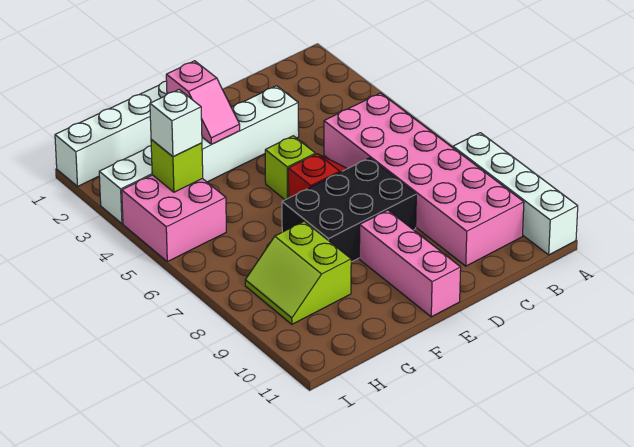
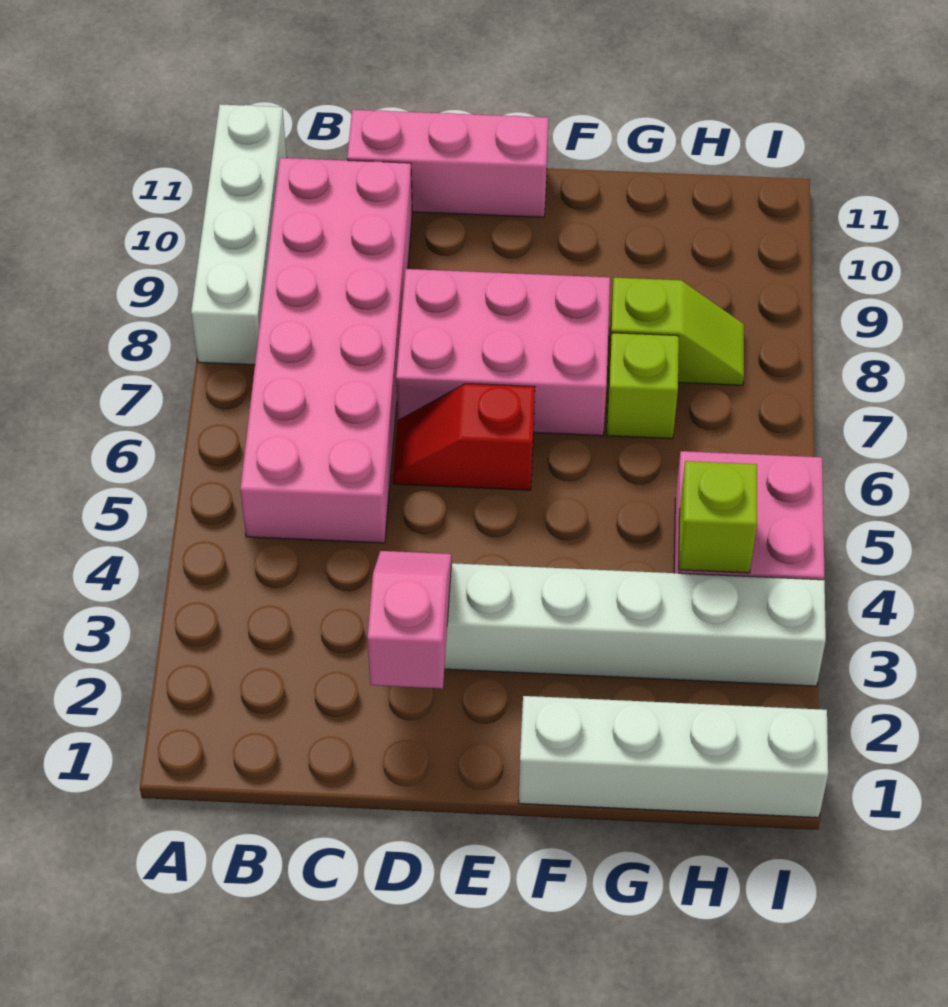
black 2x3 brick [282,158,416,262] -> pink 2x3 brick [396,269,610,436]
lime 1x1 brick [265,136,315,200] -> lime 1x1 brick moved to [607,333,679,439]
pink 1x3 brick [359,210,461,317] -> pink 1x3 brick turned to [347,110,548,217]
pink 1x2 slope [166,61,240,144] -> pink 1x2 slope moved to [367,551,452,689]
lime 2x2 slope [245,221,351,324] -> lime 1x2 slope [609,278,744,385]
white 1x1 brick [150,90,202,156] -> none

